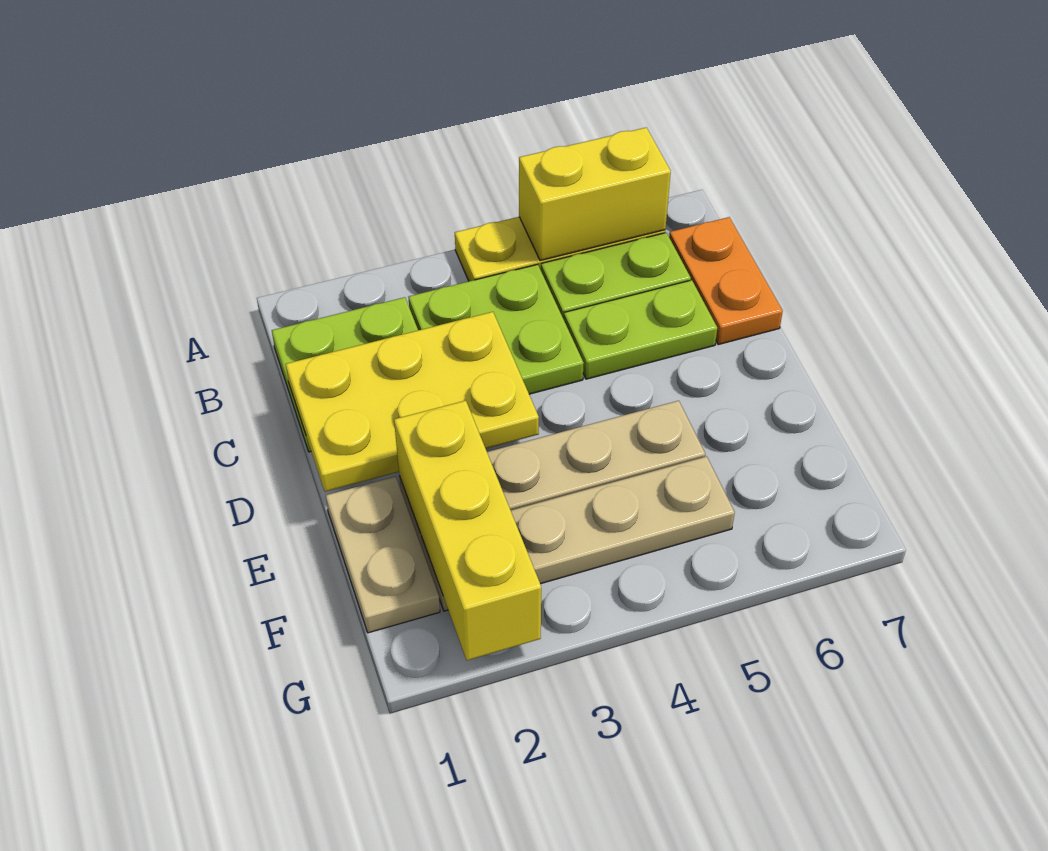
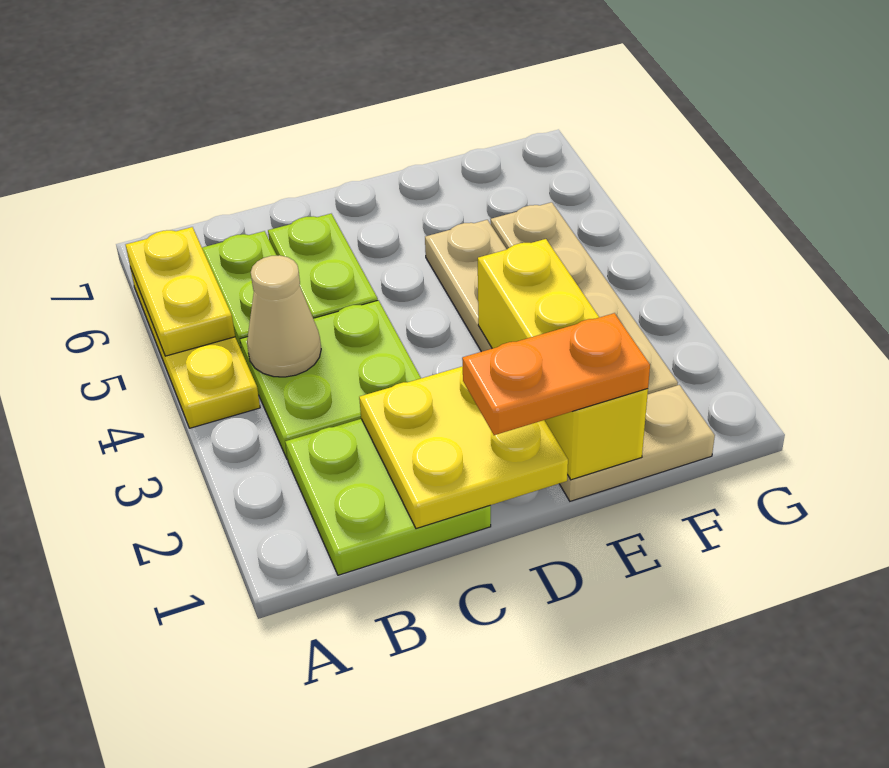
yellow 1x2 brick [519,127,671,261] -> yellow 1x2 plate [126,227,235,356]
none -> tan 1x1 cone [247,255,321,377]
orange 1x2 plate [669,217,783,345] -> orange 1x2 plate moved to [462,313,650,435]
yellow 2x3 plate [286,312,539,492] -> yellow 2x2 plate [359,366,568,529]
yellow 1x3 brick [394,401,541,660] -> yellow 1x3 brick turned to [478,239,648,480]

